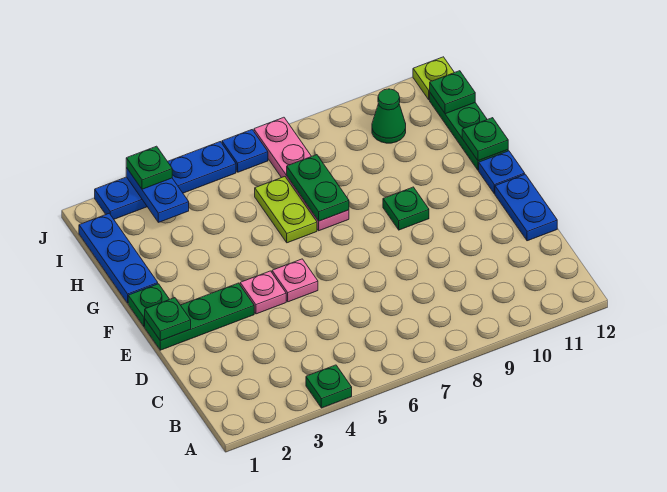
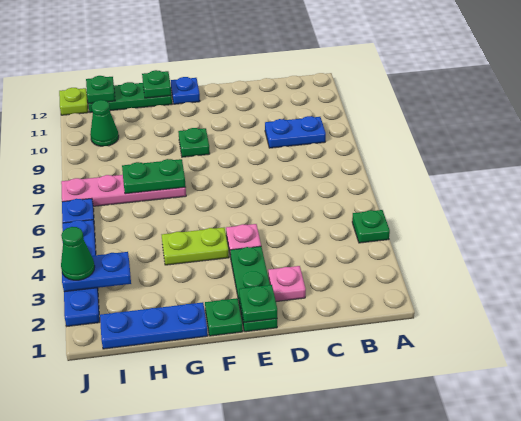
blue 1x2 plate [495,174,557,241] -> blue 1x2 plate moved to [265,116,326,148]
pink 1x1 plate [272,259,318,302] -> pink 1x1 plate moved to [268,266,306,302]
lime 1x2 plate [255,177,317,243] -> lime 1x2 plate moved to [162,228,229,265]
green 1x1 plate [126,146,172,189] -> green 1x1 cone [61,227,95,280]

